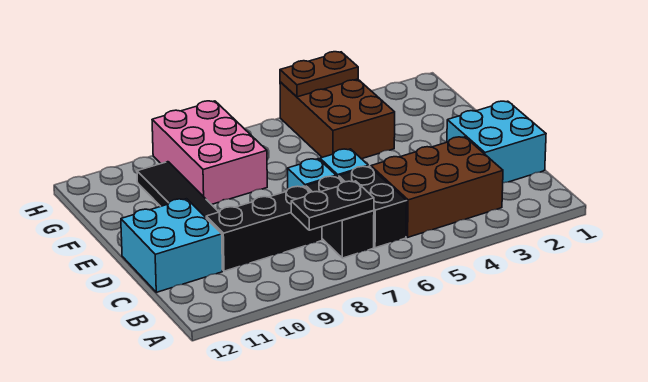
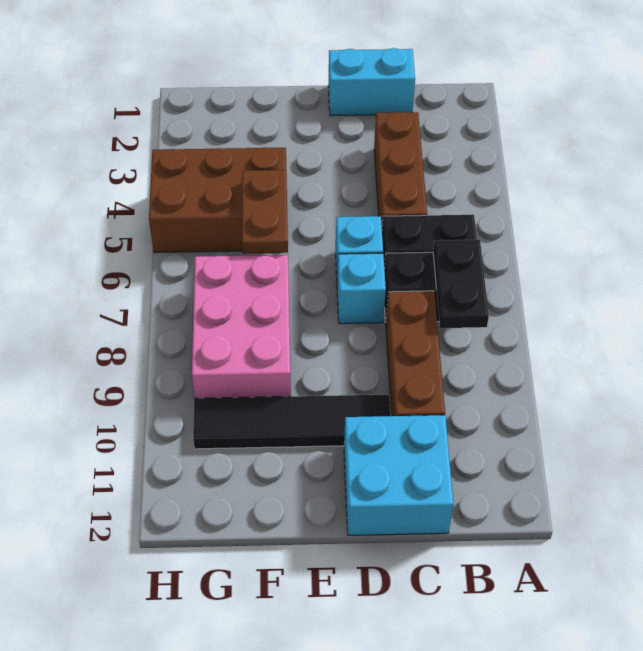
brown 2x3 brick [371,137,503,237] -> brown 1x3 brick [374,112,427,226]
cyan 2x2 brick [447,101,546,183] -> cyan 1x2 brick [328,48,415,116]
black 1x3 brick [206,186,322,271] -> brown 1x3 brick [386,291,445,416]
pink 2x3 brick [152,101,267,205] -> pink 2x3 brick turned to [192,255,291,398]
brown 1x2 plate [280,52,358,97] -> brown 1x2 plate moved to [242,170,288,254]

